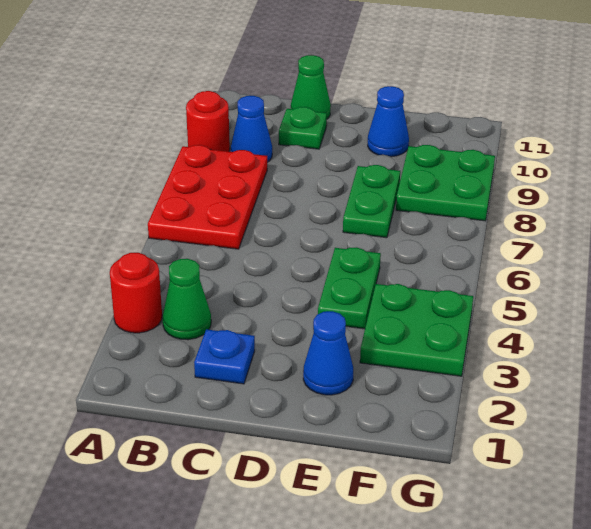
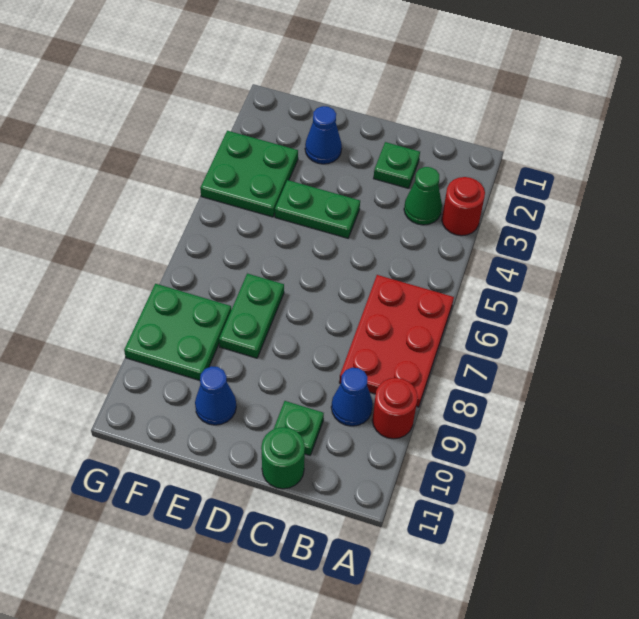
blue 1x1 plate [194,329,255,384] -> green 1x1 plate [374,142,420,188]
green 1x1 cone [291,55,331,119] -> green 1x1 round brick [261,427,305,489]
green 1x2 plate [318,247,381,329] -> green 1x2 plate turned to [275,180,360,238]

